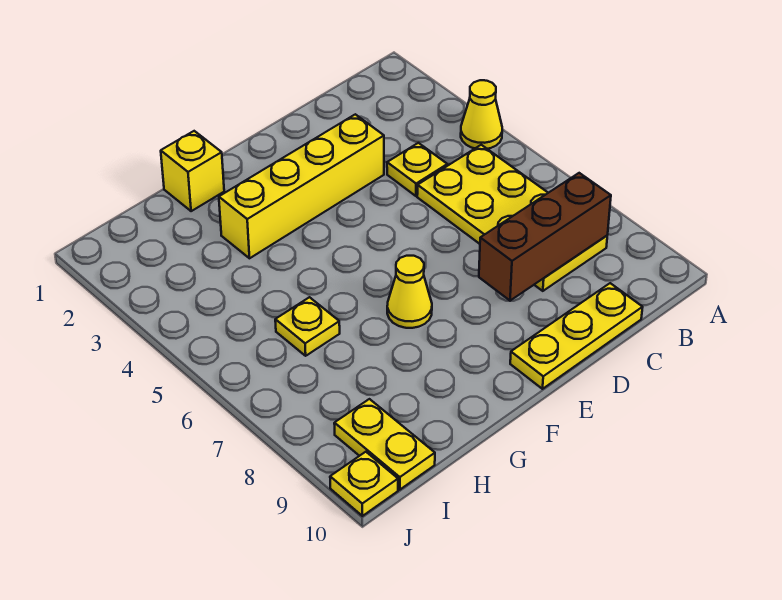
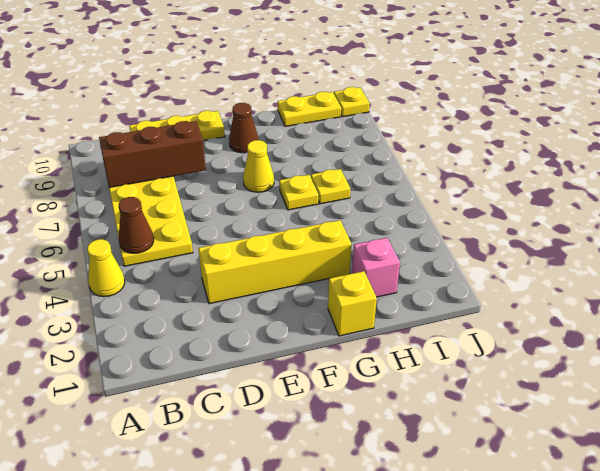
none -> brown 1x1 cone [119,197,154,253]
yellow 1x1 plate [387,143,447,196] -> yellow 1x1 plate moved to [279,175,318,210]
none -> brown 1x1 cone [229,103,258,153]
none -> pink 1x1 brick [352,238,400,297]
yellow 1x2 plate [334,399,435,490] -> yellow 1x2 plate turned to [278,92,341,126]

